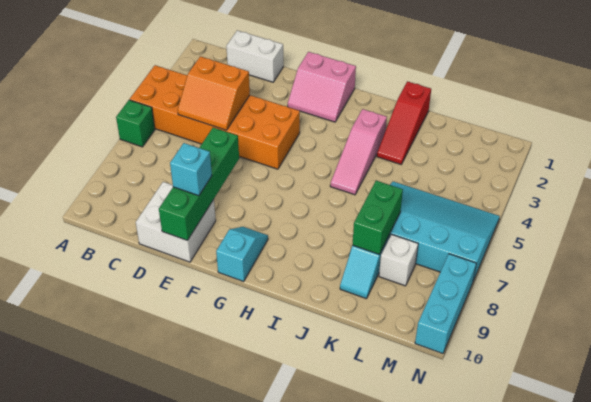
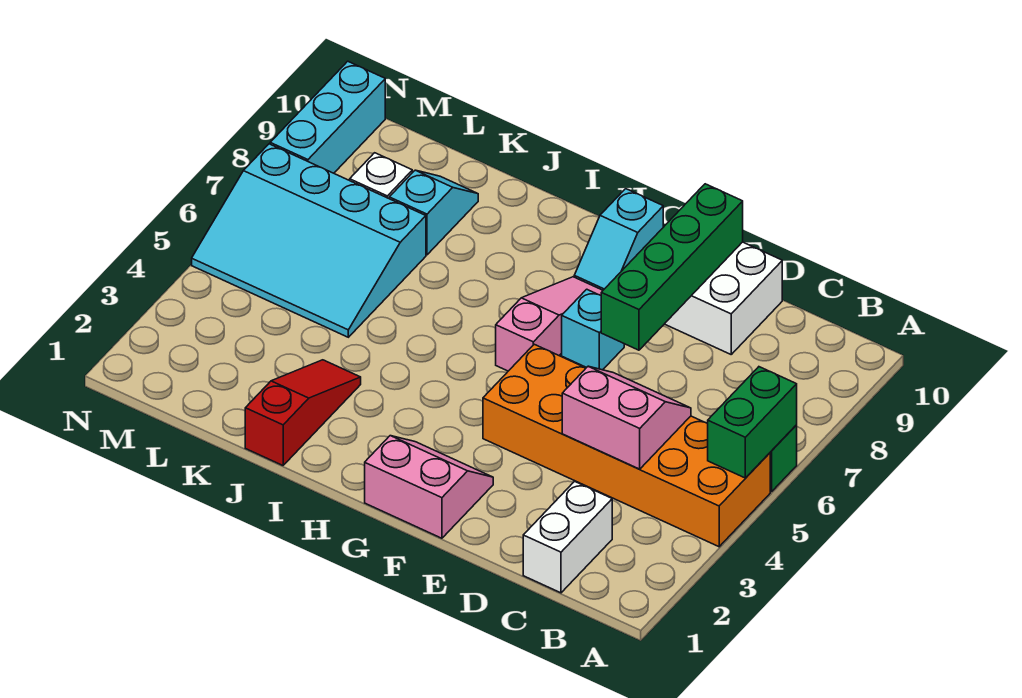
white 1x2 brick [226,30,283,82] -> white 1x2 brick turned to [523,481,612,593]
orange 2x2 slope [178,56,250,130] -> pink 2x2 slope [562,366,691,469]
cyan 1x1 brick [170,143,212,196] -> cyan 1x1 brick moved to [562,289,624,370]
pink 1x3 slope [330,109,387,195] -> pink 1x3 slope moved to [496,277,603,371]
green 1x2 brick [353,181,403,254] -> green 1x2 brick moved to [708,367,797,478]

